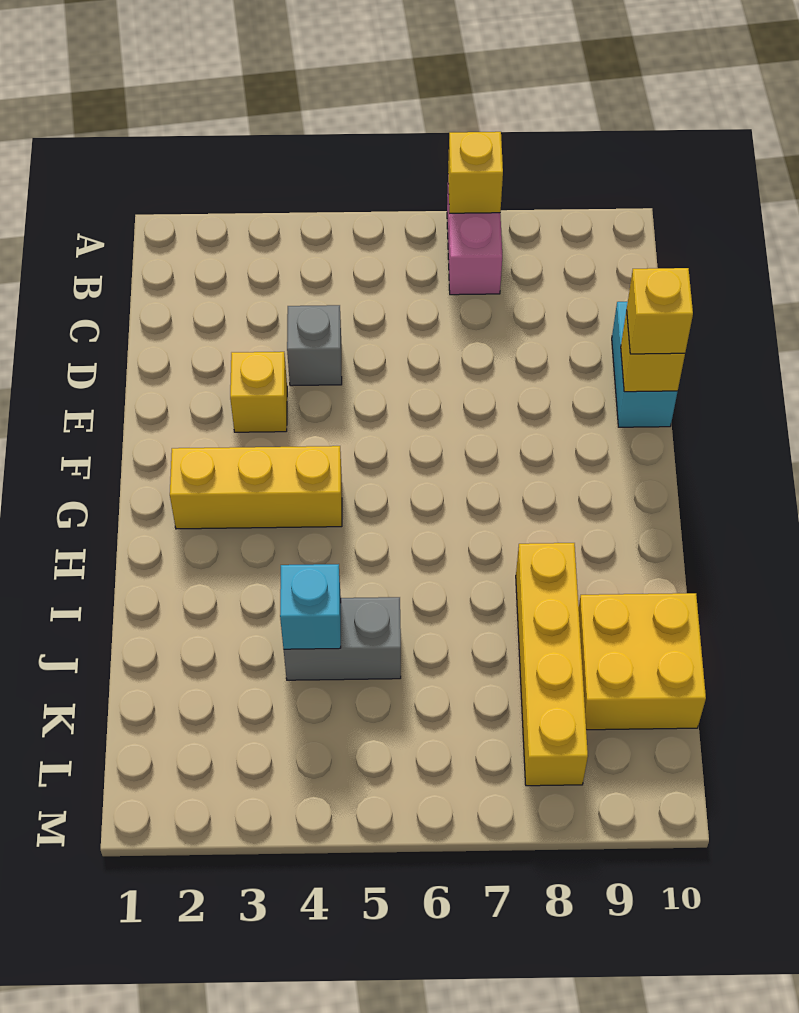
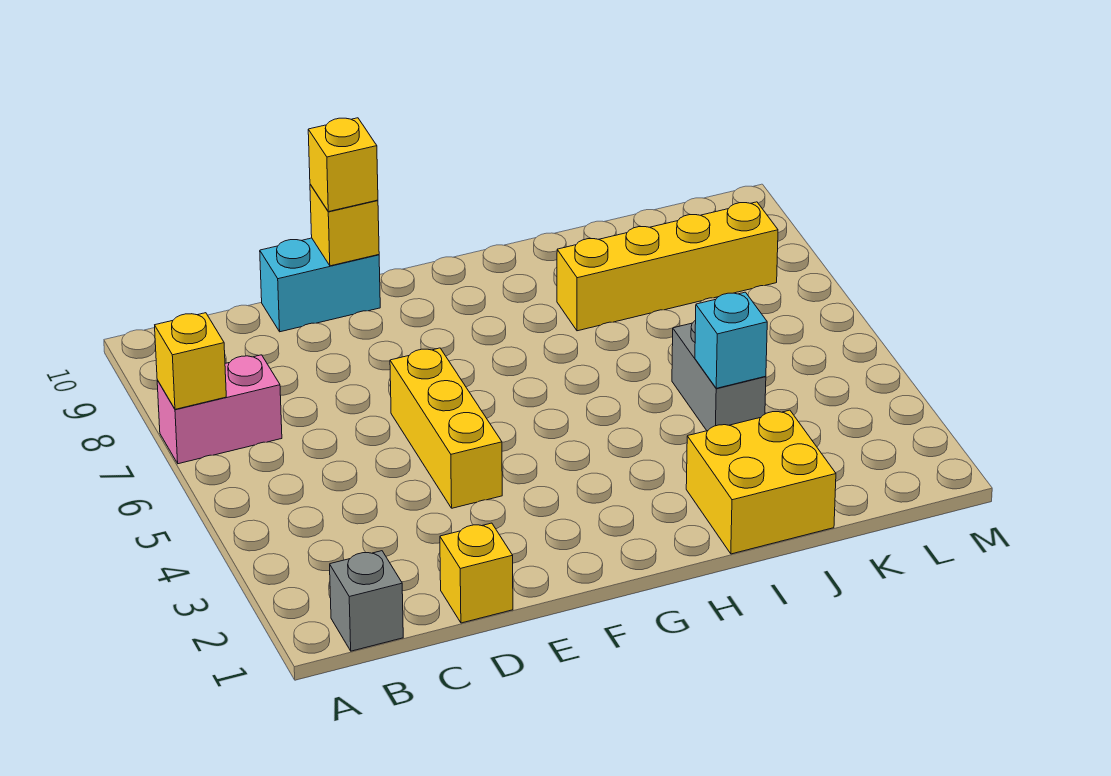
grey 1x1 brick [287,305,342,386] -> grey 1x1 brick moved to [330,551,403,651]
yellow 1x1 brick [230,352,287,432] -> yellow 1x1 brick moved to [440,523,513,623]
yellow 1x3 brick [170,446,342,529] -> yellow 1x3 brick moved to [390,348,502,508]
yellow 2x2 brick [579,593,706,730] -> yellow 2x2 brick moved to [686,410,836,554]

